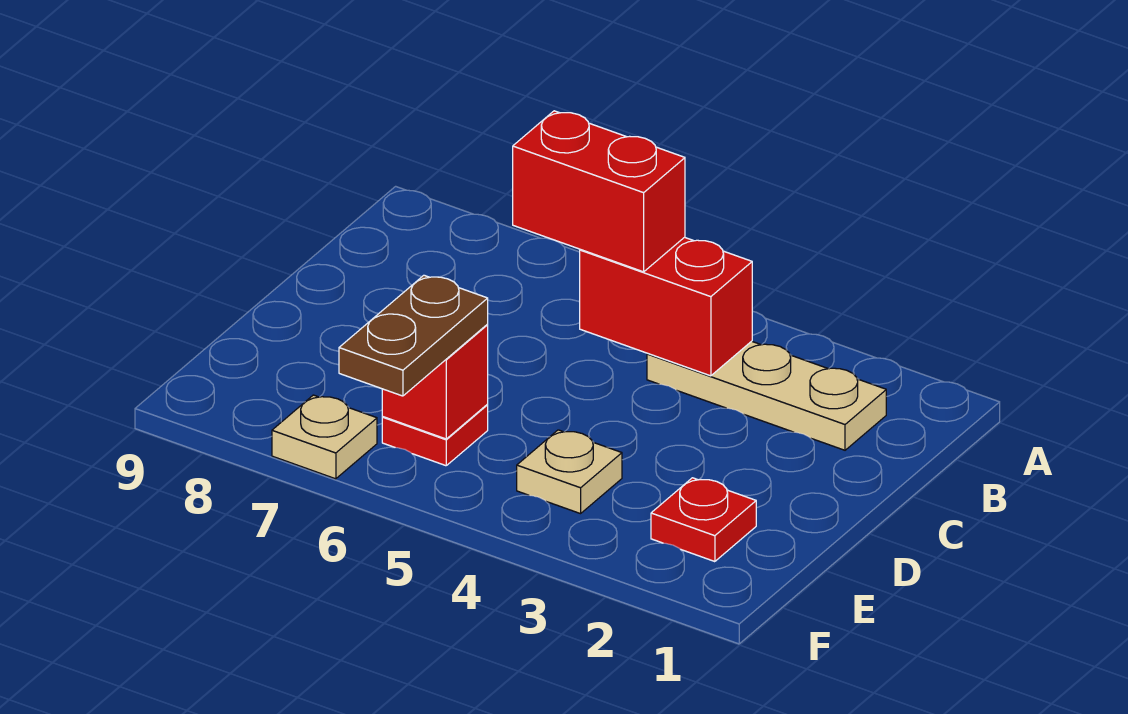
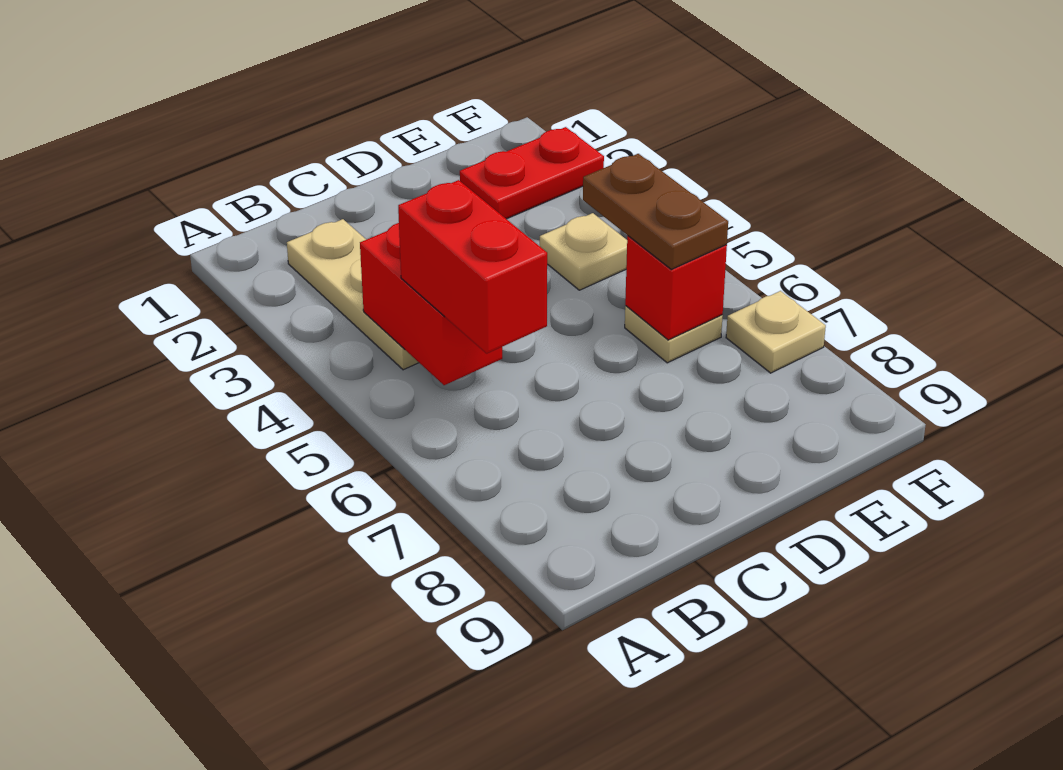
red 1x1 plate [651,478,756,562] -> red 1x2 plate [460,127,604,219]
red 1x1 plate [382,405,488,466] -> tan 1x1 plate [625,306,723,363]
brown 1x2 plate [339,275,488,396] -> brown 1x2 plate turned to [583,154,728,270]

